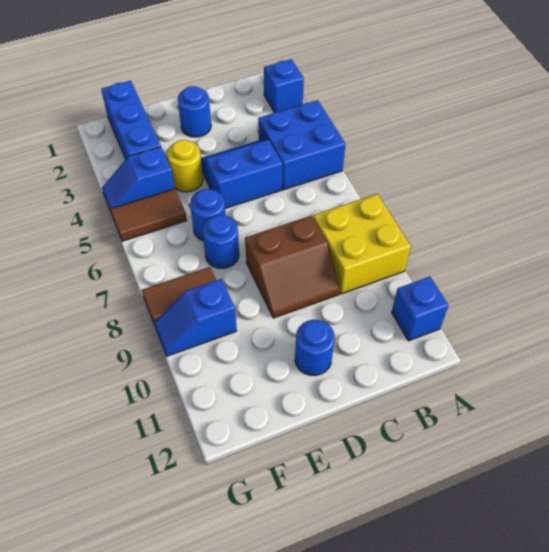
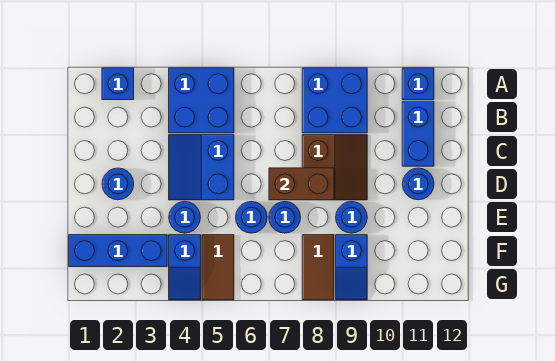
yellow 2x2 brick [313,194,411,294] -> blue 2x2 brick [302,68,367,133]
none -> blue 1x2 brick [402,101,434,166]
none -> brown 1x2 brick [269,168,334,200]
yellow 1x1 round brick [167,140,203,192] -> blue 1x1 round brick [169,201,201,233]
none -> blue 1x1 round brick [336,202,367,233]

